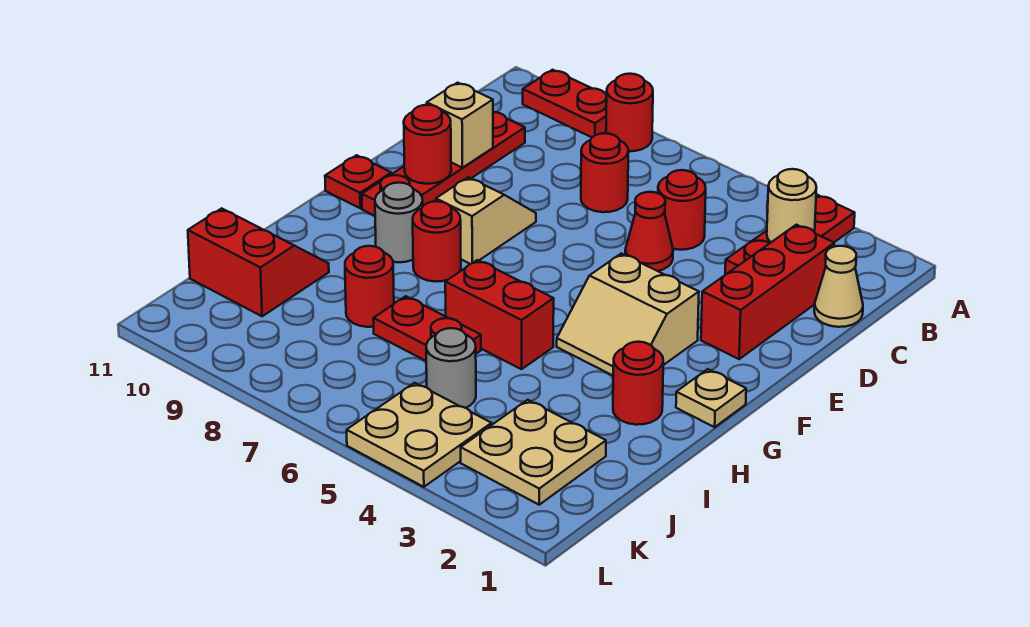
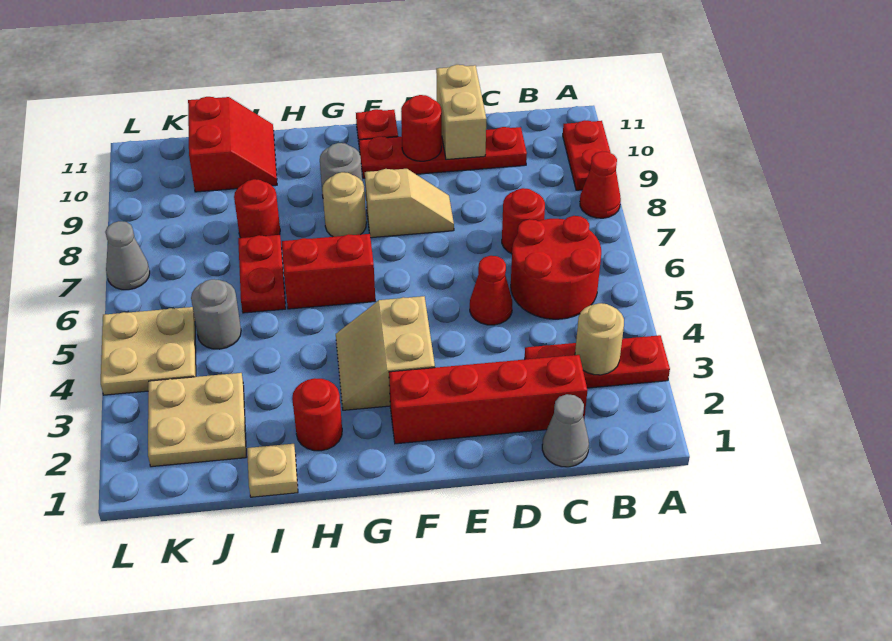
red 1x1 round brick [606,74,653,151] -> red 1x1 cone [580,151,621,218]
tan 1x1 cone [814,246,863,327] -> grey 1x1 cone [542,394,589,467]
red 1x3 brick [701,225,834,359] -> red 1x4 brick [389,355,587,444]
red 1x1 round brick [658,170,706,250] -> red 2x2 round brick [511,216,601,319]
tan 1x1 brick [427,83,493,168] -> tan 1x2 brick [436,65,486,159]
tan 1x1 plate [676,369,746,427] -> tan 1x1 plate moved to [247,444,298,497]
red 1x1 round brick [413,201,461,282] -> tan 1x1 round brick [323,172,366,237]
red 1x2 brick [445,260,554,369] -> red 1x2 brick turned to [282,234,375,309]
none -> grey 1x1 cone [105,221,150,290]

